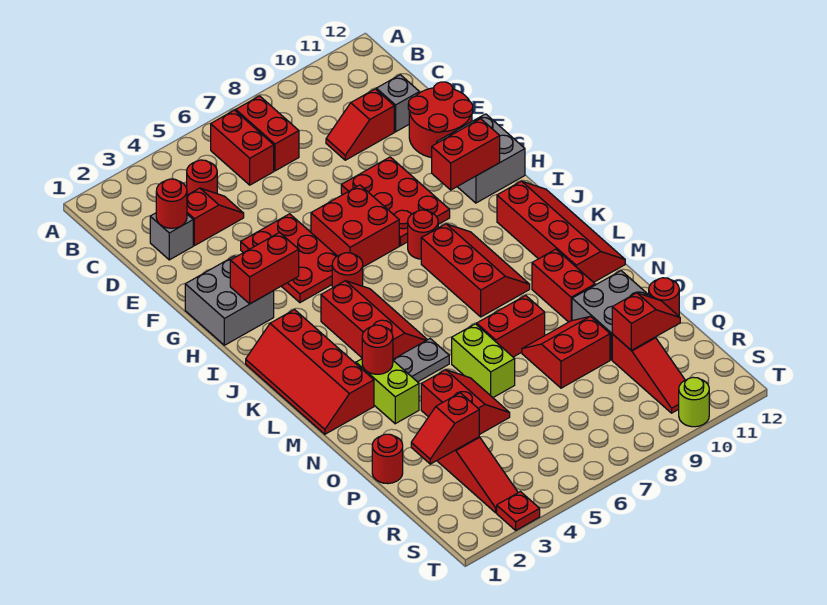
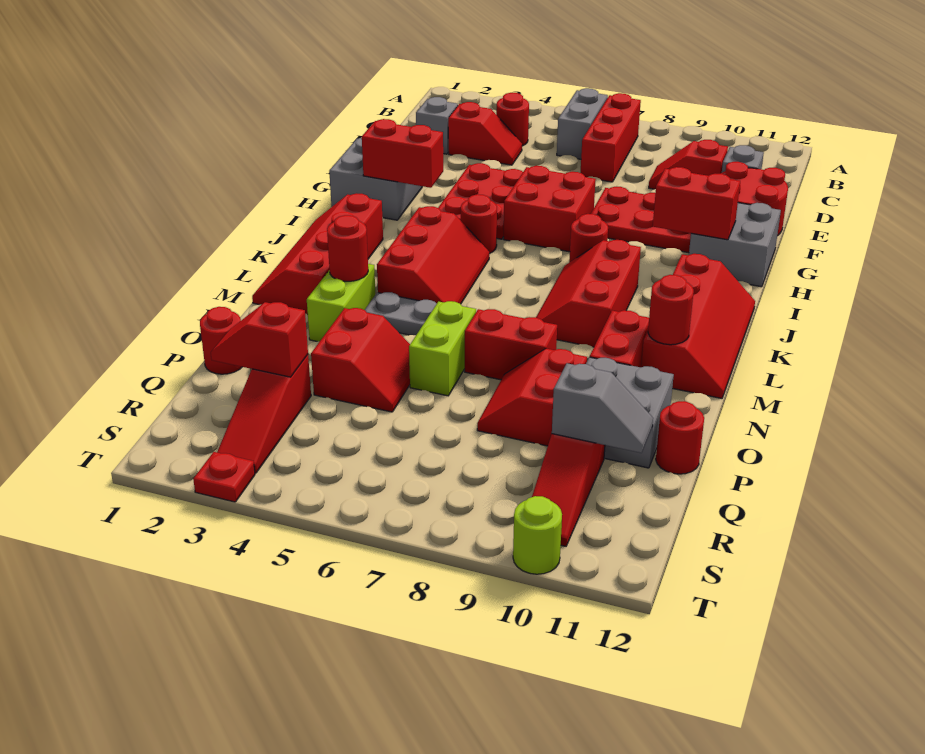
red 1x2 brick [211,110,274,185] -> grey 1x2 brick [557,88,608,159]
red 1x2 brick [236,96,299,171] -> red 1x3 brick [581,93,641,182]
red 1x1 round brick [156,179,187,228] -> red 1x1 round brick moved to [648,275,694,345]
red 2x3 plate [341,157,450,246] -> red 2x3 plate turned to [591,187,691,253]
red 2x3 slope [421,224,530,317] -> red 2x3 slope turned to [536,240,641,347]
red 2x2 slope [522,316,610,388] -> red 2x2 slope turned to [477,349,587,446]
red 1x2 slope [612,293,680,350] -> grey 1x2 slope [552,363,653,453]

